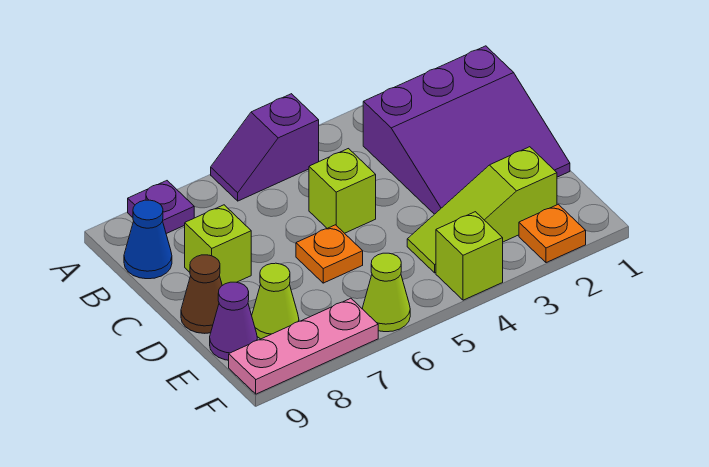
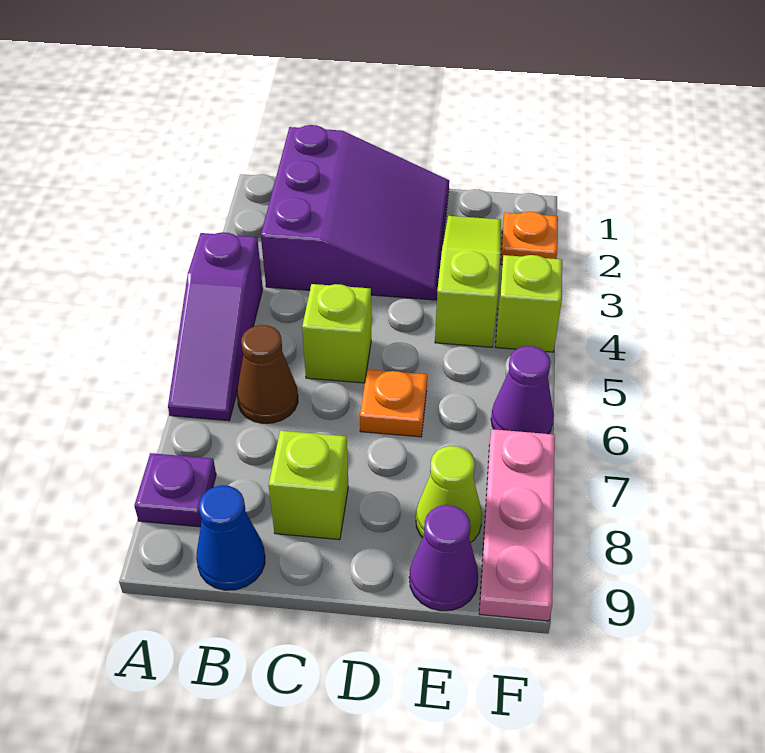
purple 1x2 slope [211,94,319,201] -> purple 1x3 slope [168,232,263,421]
brown 1x1 cone [181,255,222,333] -> brown 1x1 cone moved to [237,325,298,423]
lime 1x3 slope [407,147,557,273] -> lime 1x3 slope turned to [435,216,501,347]
lime 1x1 cone [362,253,410,332] -> purple 1x1 cone [491,346,554,434]

